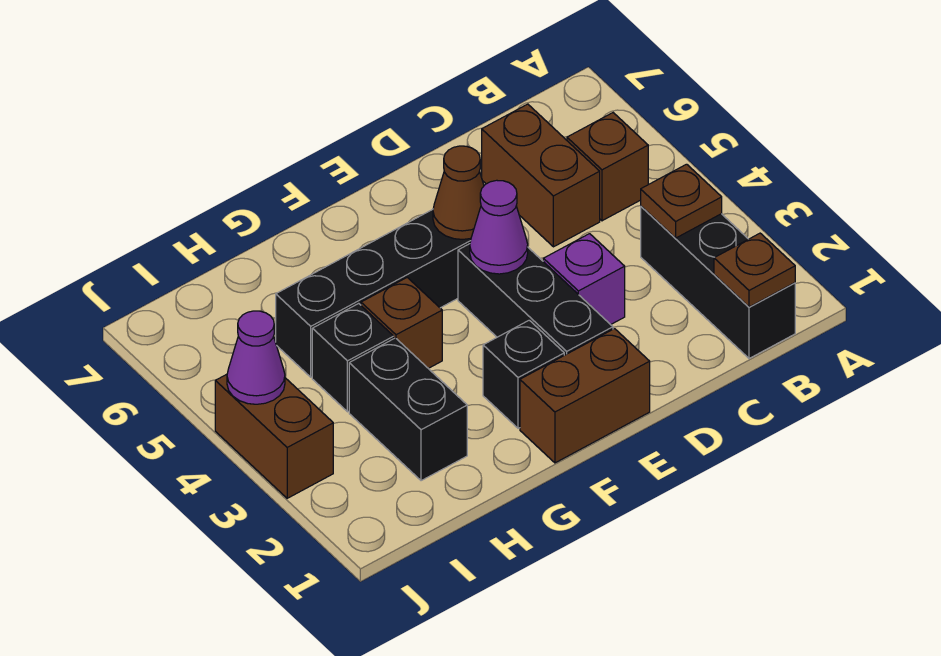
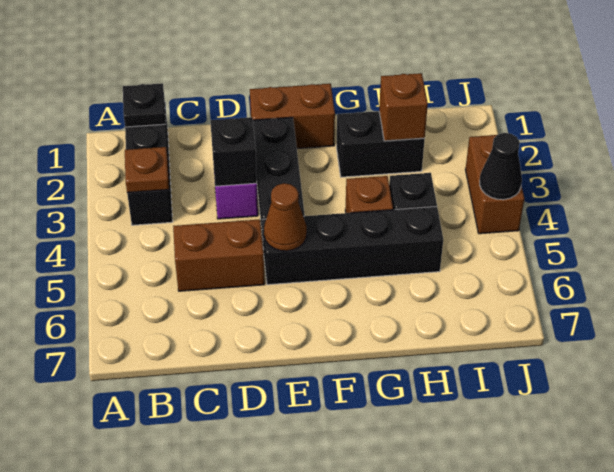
brown 1x1 plate [714,233,795,307] -> black 1x1 plate [123,83,166,127]
brown 1x1 brick [567,113,648,221] -> brown 1x1 brick moved to [379,73,428,141]
brown 1x2 brick [482,104,600,247] -> brown 1x2 brick turned to [173,219,265,291]
purple 1x1 cone [470,180,528,274] -> none
black 1x1 brick [483,320,564,428] -> black 1x1 brick moved to [210,117,257,186]
black 1x2 brick [349,338,467,481] -> black 1x2 brick turned to [336,111,425,177]
purple 1x1 cone [227,311,285,404] -> black 1x1 cone [480,133,522,200]

